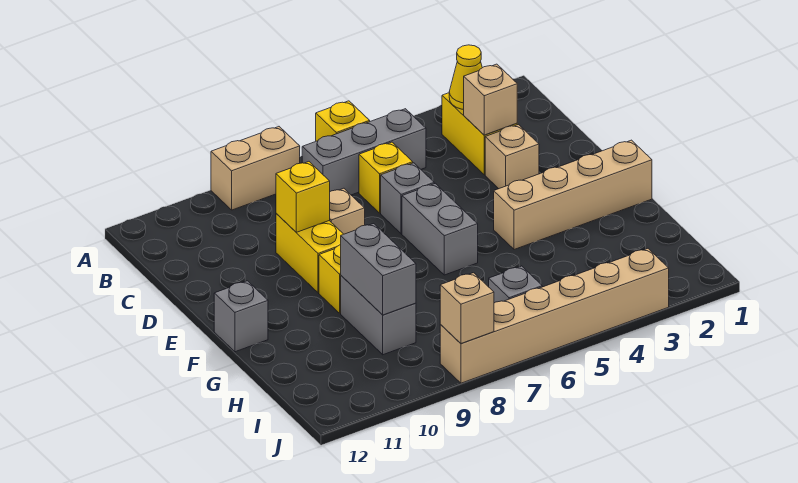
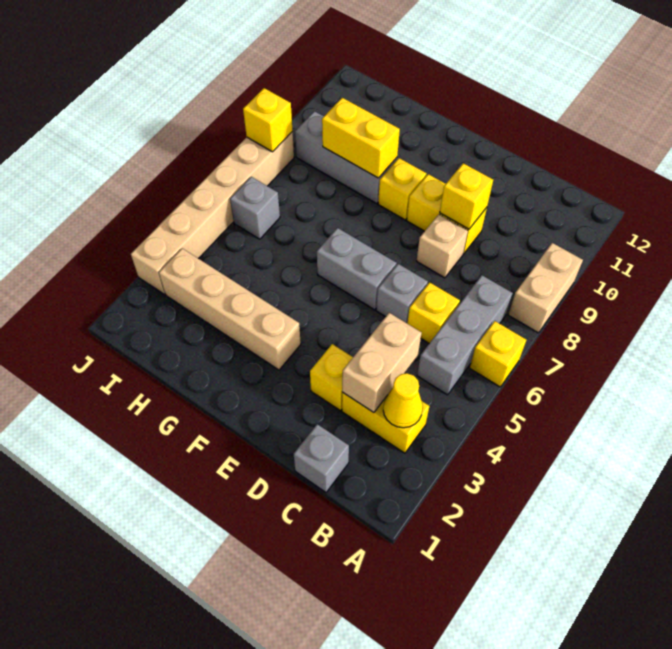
tan 1x1 brick [464,64,517,135] -> tan 1x2 brick [342,313,422,413]
tan 1x1 brick [485,125,539,189] -> yellow 1x1 brick [310,344,353,411]
tan 1x4 brick [494,140,652,250] -> tan 1x4 brick turned to [159,248,301,370]
grey 1x1 brick [214,281,268,352] -> grey 1x1 brick moved to [294,424,349,492]
grey 1x2 brick [341,276,416,355] -> grey 1x3 brick [295,111,397,204]
grey 1x2 brick [341,224,416,315] -> yellow 1x2 brick [322,98,400,178]
tan 1x1 brick [440,273,494,343] -> yellow 1x1 brick [243,88,293,152]

